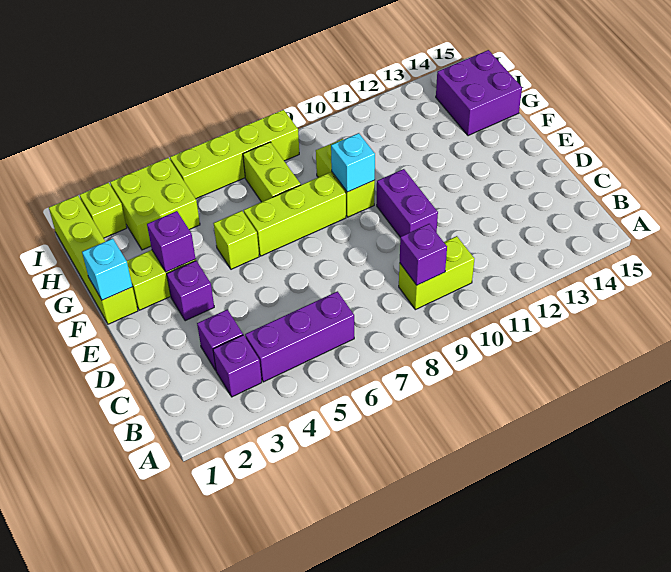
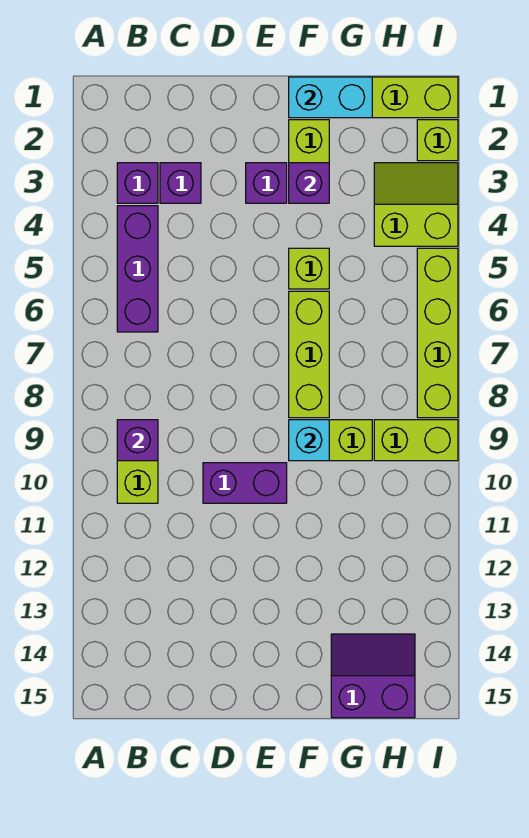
cyan 1x1 brick [82,239,132,300] -> cyan 1x2 brick [289,77,372,118]
lime 1x2 brick [243,142,301,202] -> lime 1x2 brick moved to [374,420,458,461]
purple 2x2 brick [436,50,522,136] -> purple 2x2 slope [331,634,415,718]
lime 2x2 brick [110,158,200,250] -> lime 2x2 slope [374,163,458,246]

